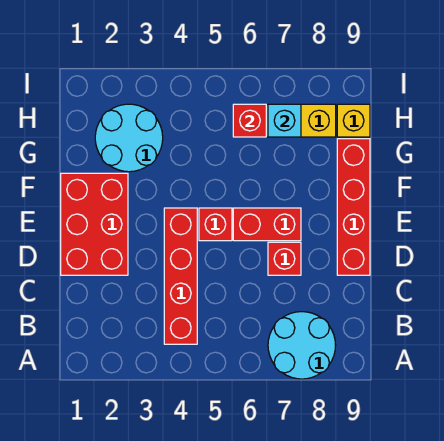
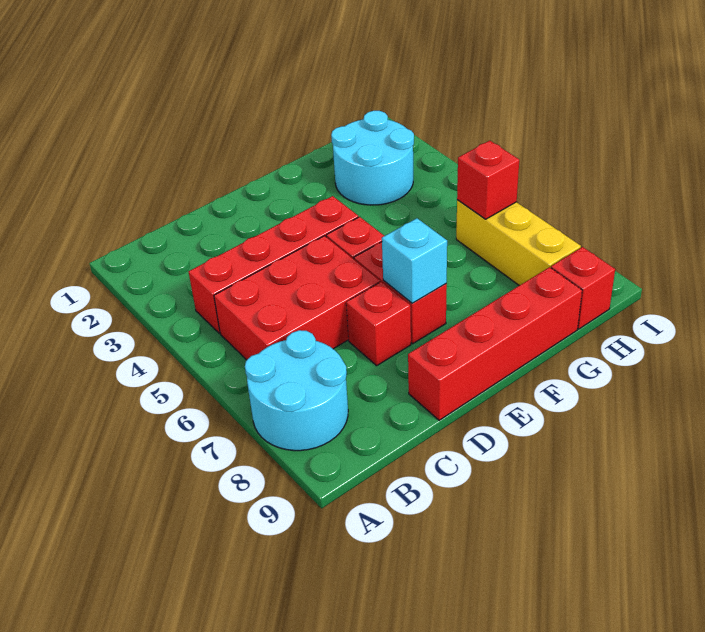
red 2x3 brick [61,173,128,275] -> red 2x3 brick moved to [214,236,380,360]
cyan 1x1 brick [268,104,301,137] -> cyan 1x1 brick moved to [382,218,447,303]
yellow 1x1 brick [337,104,370,137] -> red 1x1 brick [551,247,615,329]

